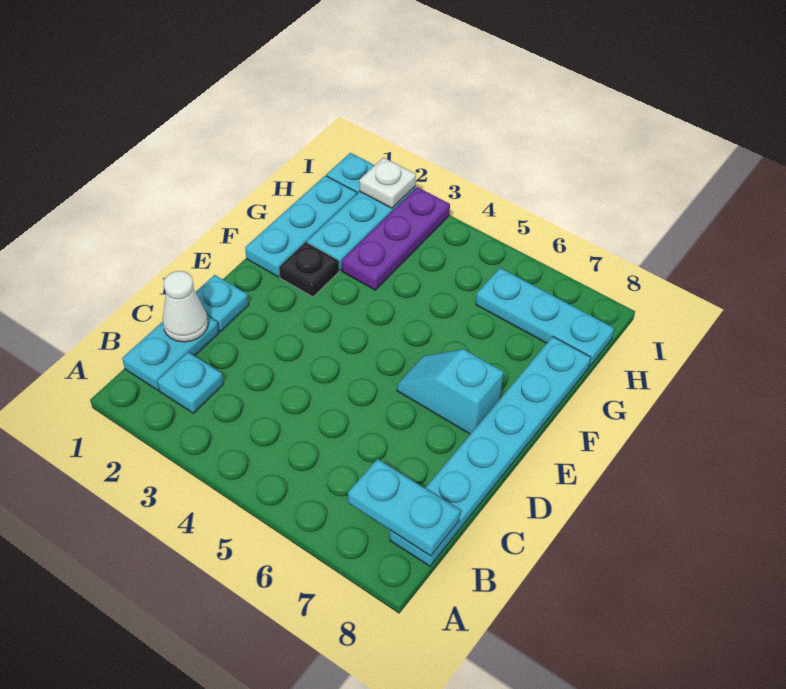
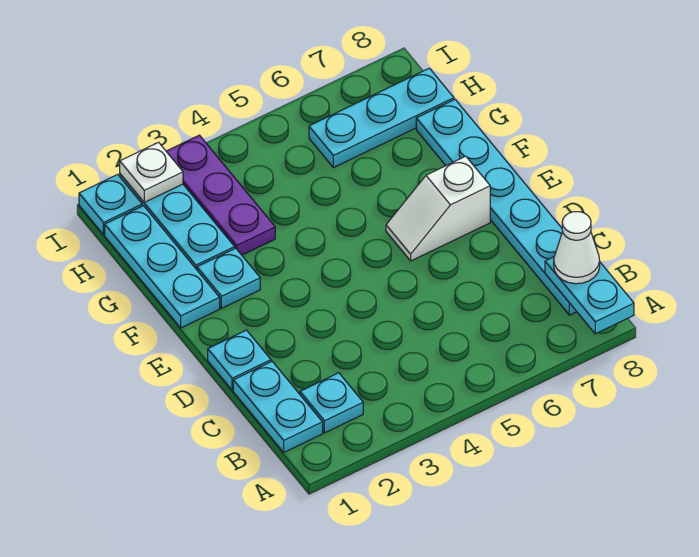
cyan 1x2 plate [348,459,460,556] -> cyan 1x2 plate turned to [545,257,634,334]
white 1x1 cone [163,271,208,342] -> white 1x1 cone moved to [554,212,600,284]
cyan 1x2 slope [397,349,503,434] -> white 1x2 slope [386,156,490,261]
black 1x1 plate [279,242,339,297] -> cyan 1x1 plate [197,248,260,308]

